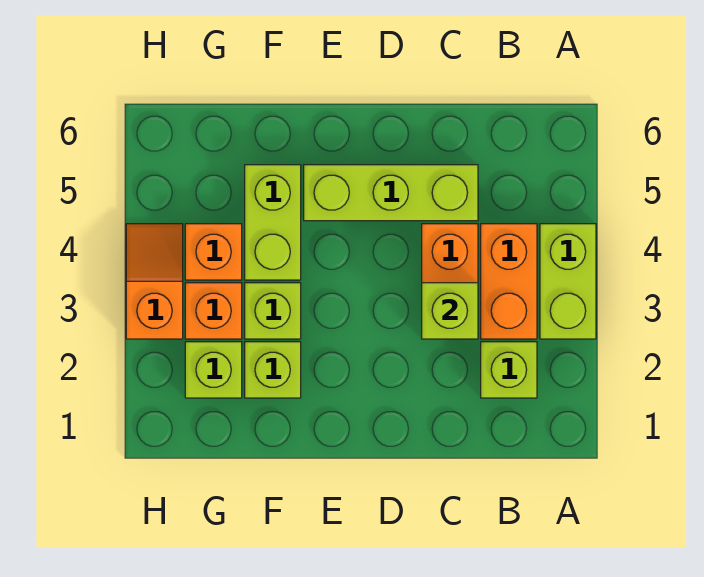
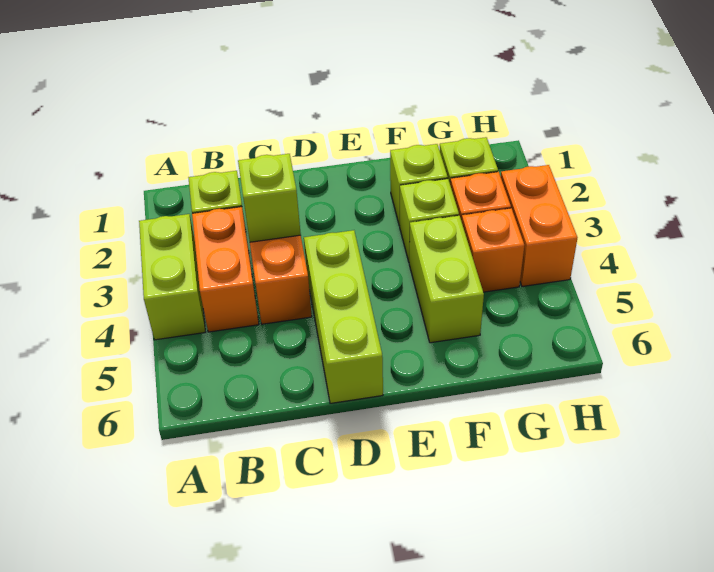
lime 1x3 brick [304,165,478,221] -> lime 1x3 brick turned to [304,230,383,403]
orange 1x2 slope [126,224,183,339] -> orange 1x2 brick [501,165,577,287]

